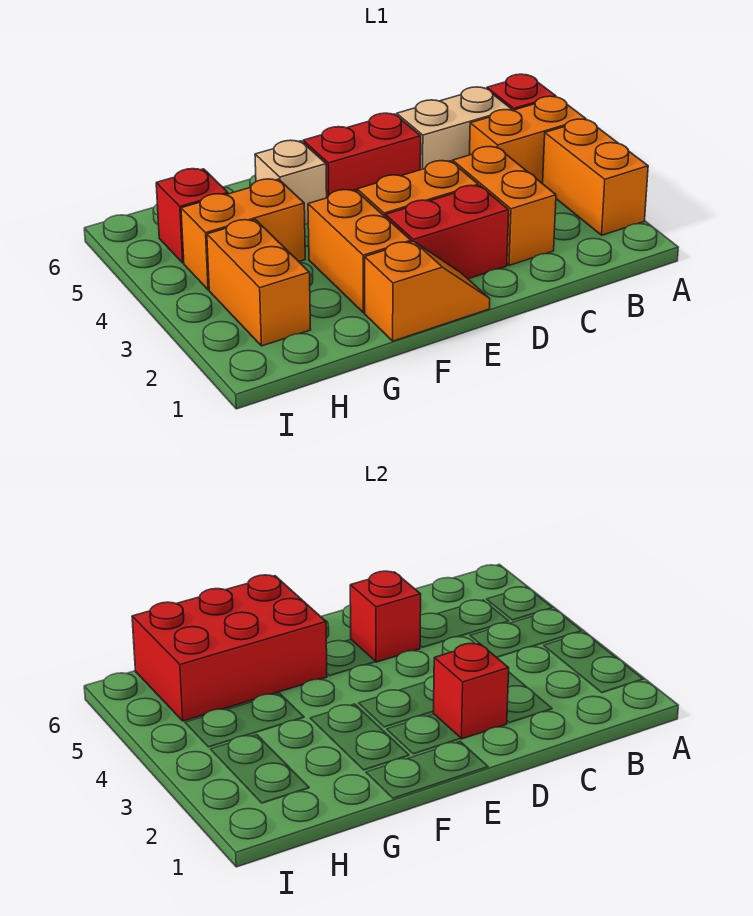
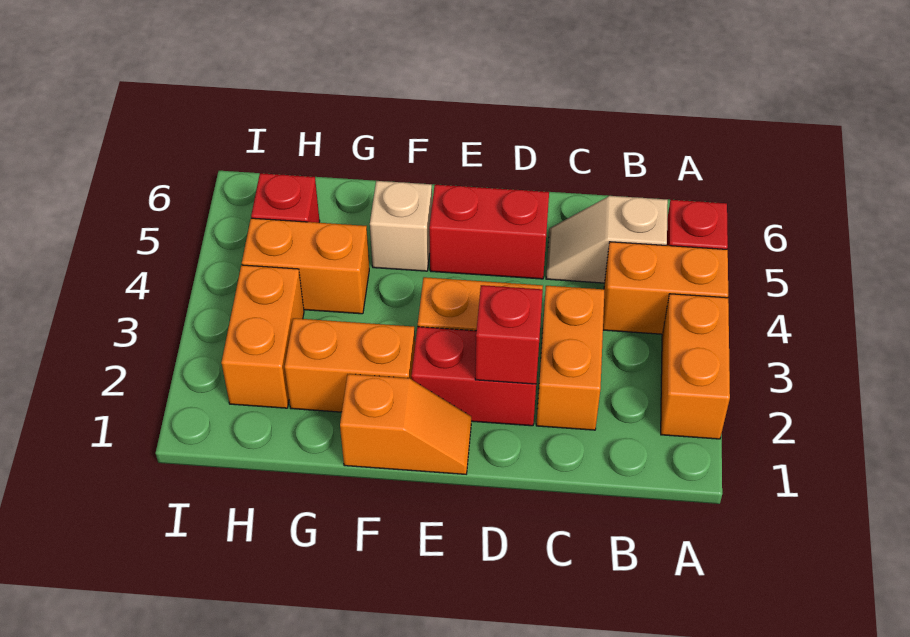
tan 1x2 brick [397,87,512,170] -> tan 1x2 slope [546,196,668,283]
red 1x1 brick [350,571,421,662] -> none
orange 1x2 brick [308,190,411,313] -> orange 1x2 brick turned to [285,318,415,412]
red 2x3 brick [132,575,327,721] -> none

